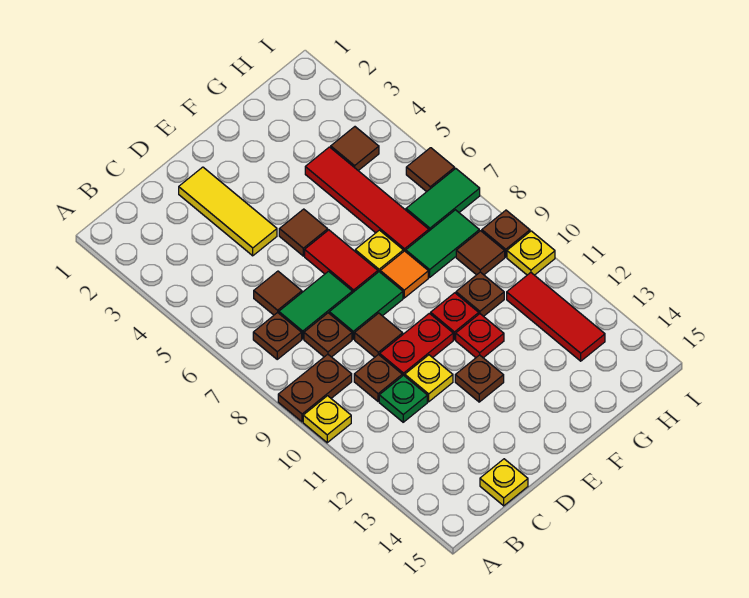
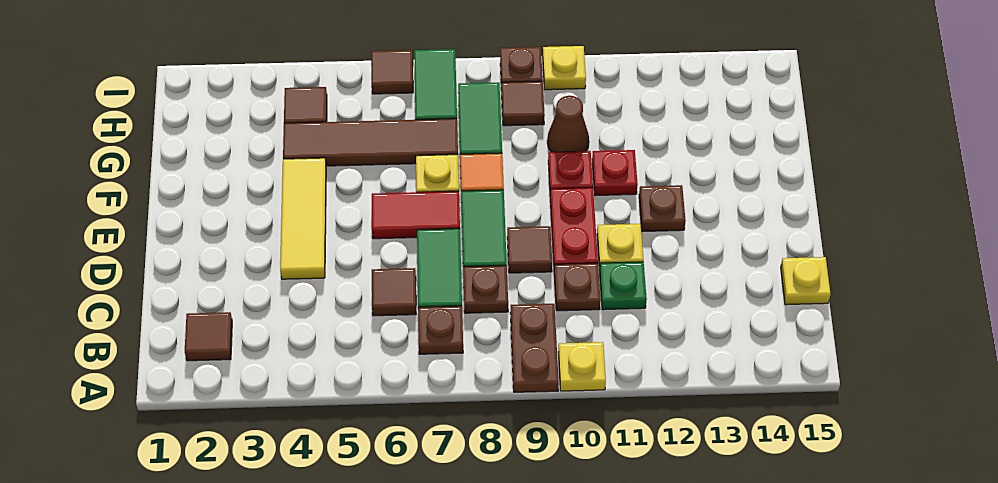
yellow 1x3 tile [179,167,277,256] -> yellow 1x3 tile turned to [280,158,326,279]
brown 1x1 tile [279,209,328,256] -> brown 1x1 tile moved to [185,312,232,361]
red 1x4 tile [305,147,429,252] -> brown 1x4 tile [283,119,458,166]
brown 1x1 plate [456,272,504,316] -> brown 1x1 cone [547,96,589,152]
red 1x3 tile [507,273,605,361] -> none

